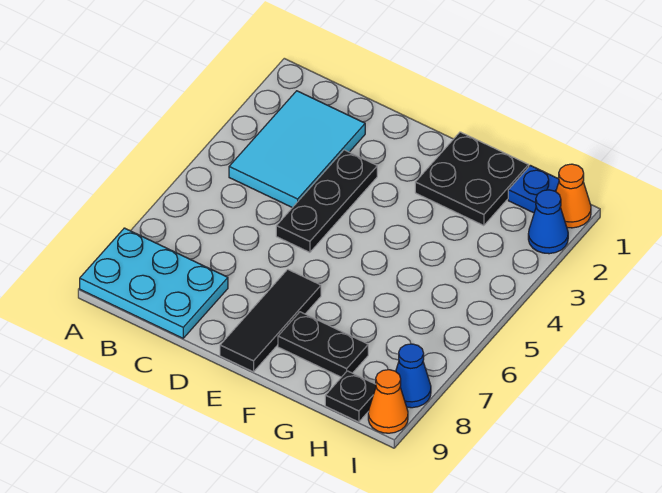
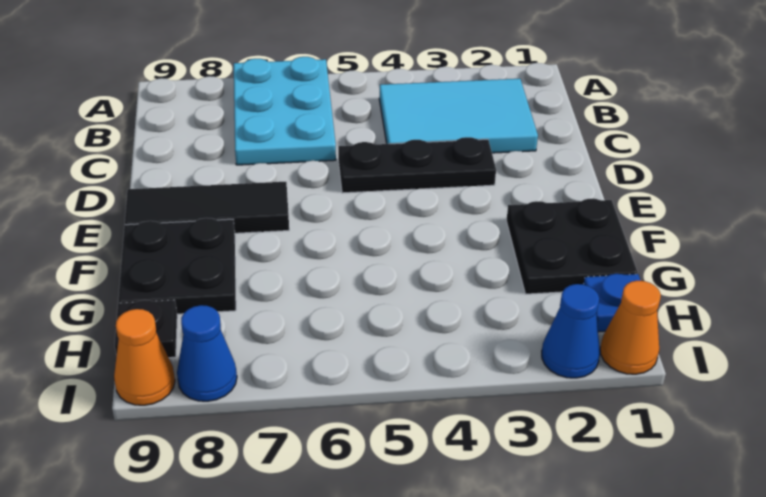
cyan 2x3 plate [80,228,228,338] -> cyan 2x3 plate moved to [234,57,336,165]
black 1x2 plate [278,312,368,377] -> black 2x2 plate [118,218,236,314]

